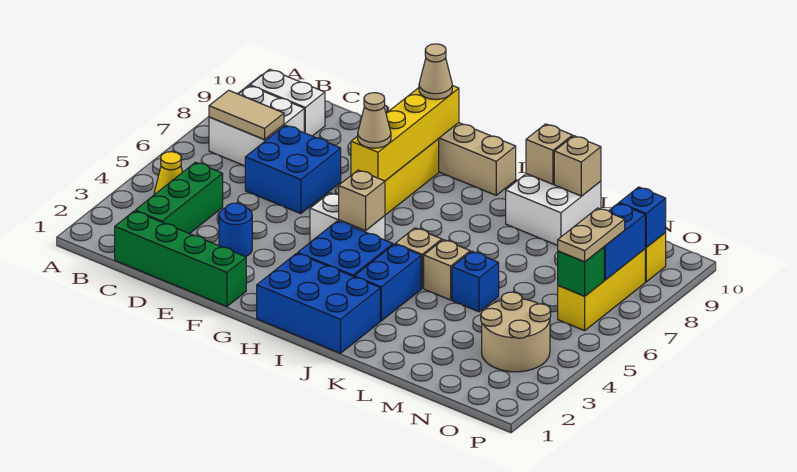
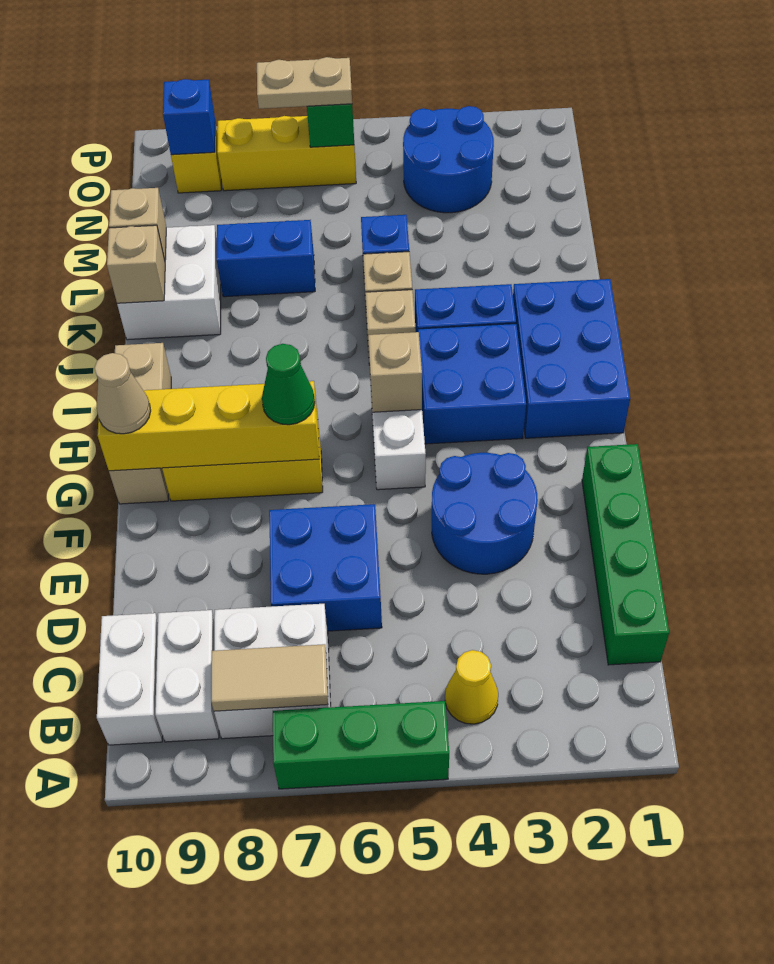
tan 1x2 tile [209,90,284,140] -> tan 1x2 tile turned to [211,644,328,711]
none -> white 1x2 brick [97,613,163,745]
green 1x3 brick [135,162,223,234] -> green 1x3 brick moved to [273,701,449,789]
blue 1x1 round brick [219,203,252,257] -> blue 2x2 round brick [432,453,538,574]
tan 1x1 cone [358,93,391,148] -> green 1x1 cone [262,344,315,425]
tan 2x2 round brick [481,292,551,372] -> blue 2x2 round brick [403,106,494,213]
blue 1x2 brick [604,203,645,280] -> blue 1x2 brick moved to [217,220,315,297]

